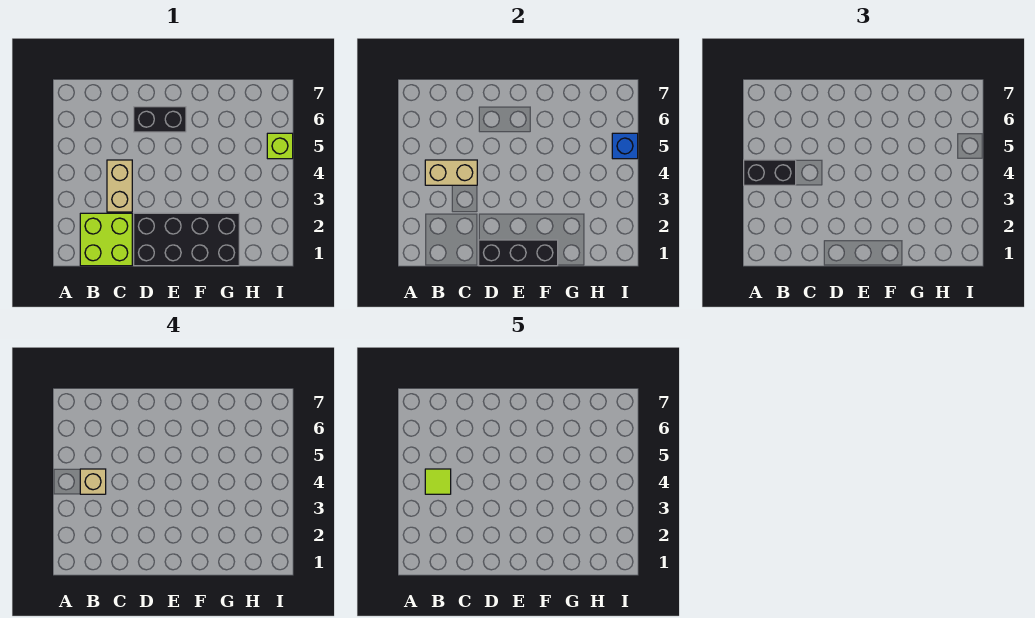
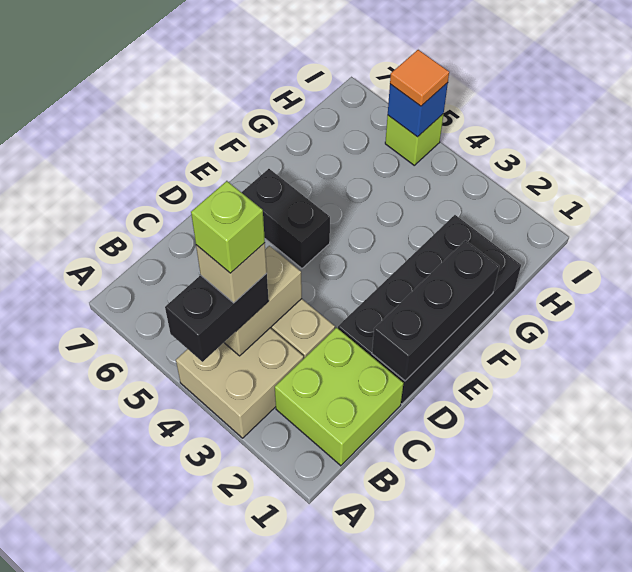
none -> tan 2x2 brick [176,328,304,438]
lime 1x1 tile [425,469,451,494] -> lime 1x1 brick [191,181,265,273]
black 1x2 brick [134,107,186,132] -> black 1x2 brick turned to [241,169,330,268]
none -> orange 1x1 tile [390,50,449,106]

